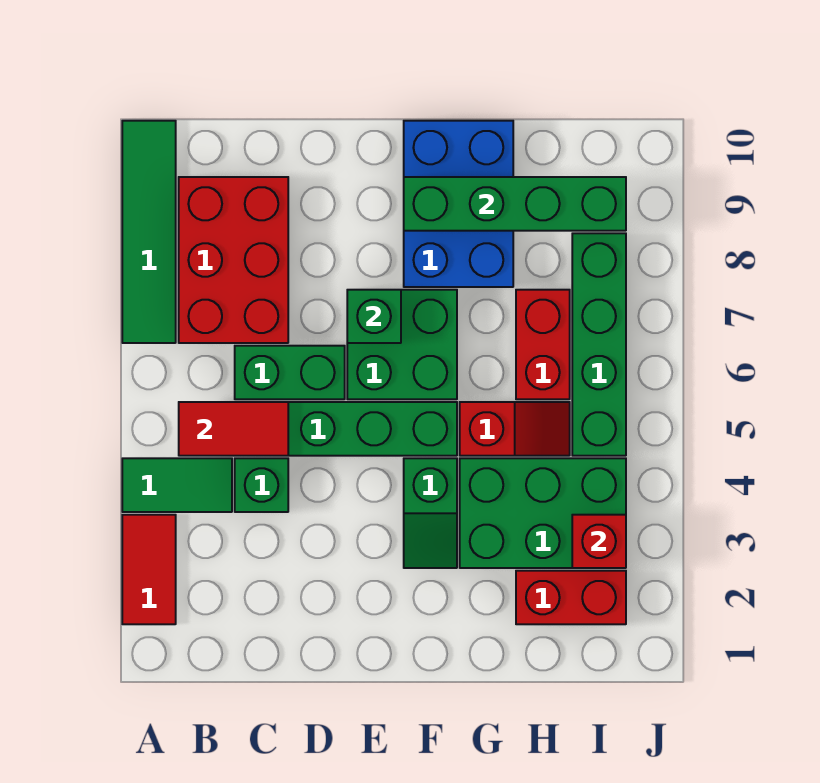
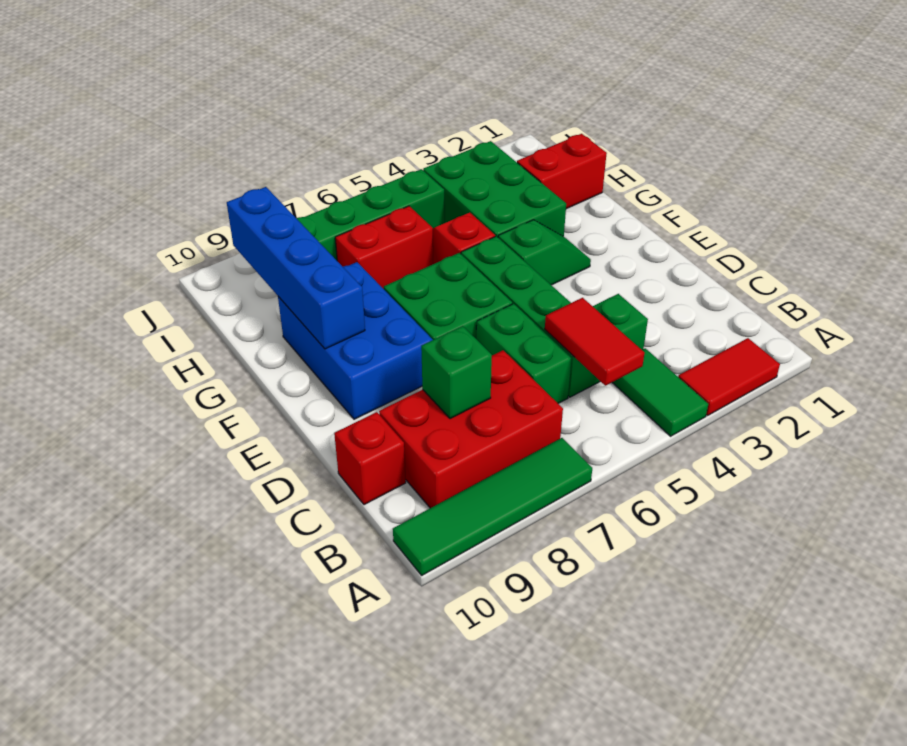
green 1x1 brick [347,290,401,343] -> green 1x1 brick moved to [421,326,492,419]
blue 2x3 brick [404,121,513,287] -> blue 2x3 brick turned to [278,262,433,419]
green 1x4 brick [404,177,626,231] -> blue 1x4 brick [227,187,365,349]
red 1x2 brick [516,571,626,624] -> red 1x2 brick turned to [517,134,607,209]
red 1x1 brick [572,515,626,568] -> red 1x1 brick moved to [334,412,406,505]

